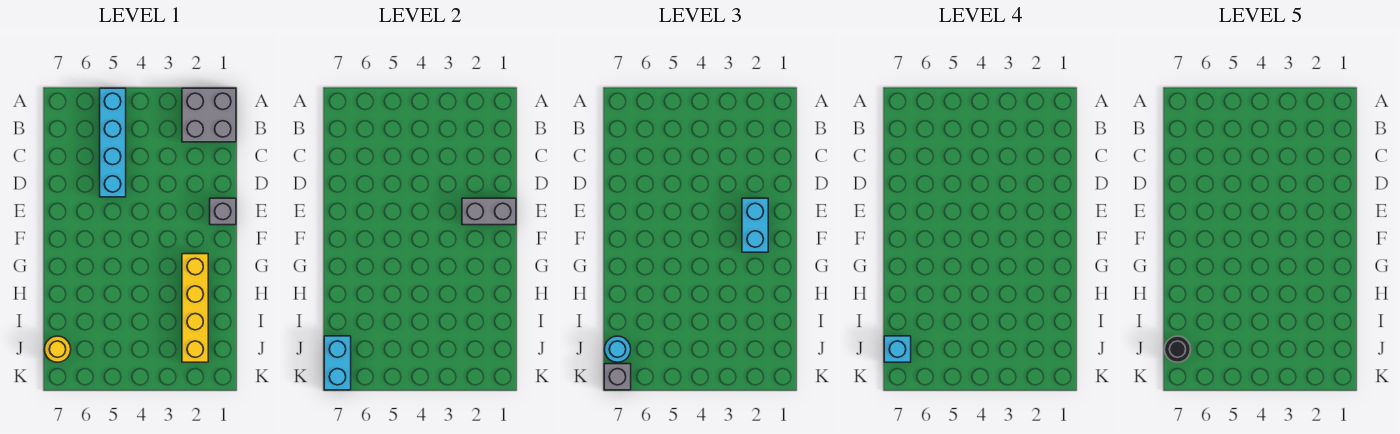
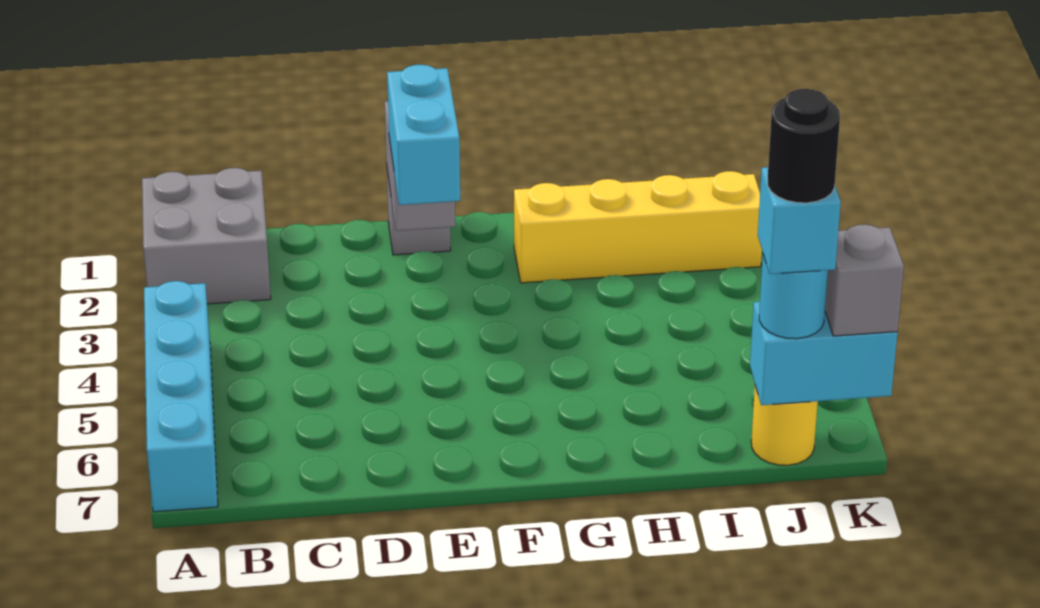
cyan 1x4 brick [100,88,126,197] -> cyan 1x4 brick turned to [144,281,218,512]
cyan 1x2 brick [742,198,768,252] -> cyan 1x2 brick turned to [387,65,460,205]

